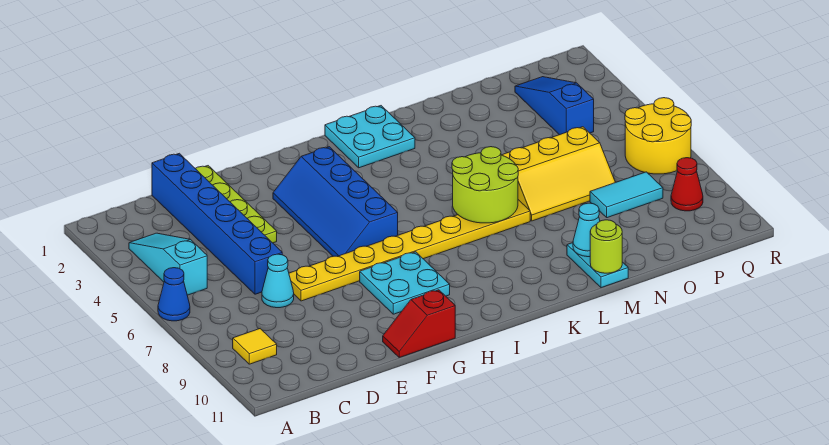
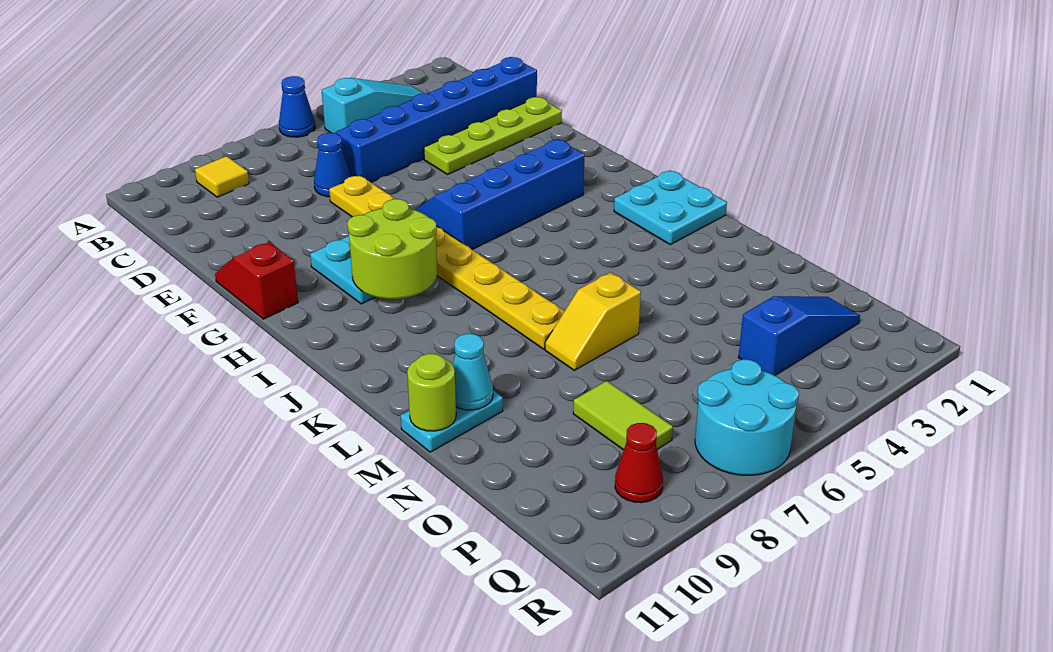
cyan 1x1 cone [262,254,294,308] -> blue 1x1 cone [314,133,351,197]
lime 2x2 round brick [452,147,518,223] -> lime 2x2 round brick moved to [347,199,437,299]
yellow 2x3 slope [503,127,615,221] -> yellow 1x2 slope [545,272,641,370]
cyan 1x2 tile [590,172,663,218] -> lime 1x2 tile [573,381,673,450]
yellow 2x2 round brick [625,98,691,174] -> cyan 2x2 round brick [695,359,799,475]

